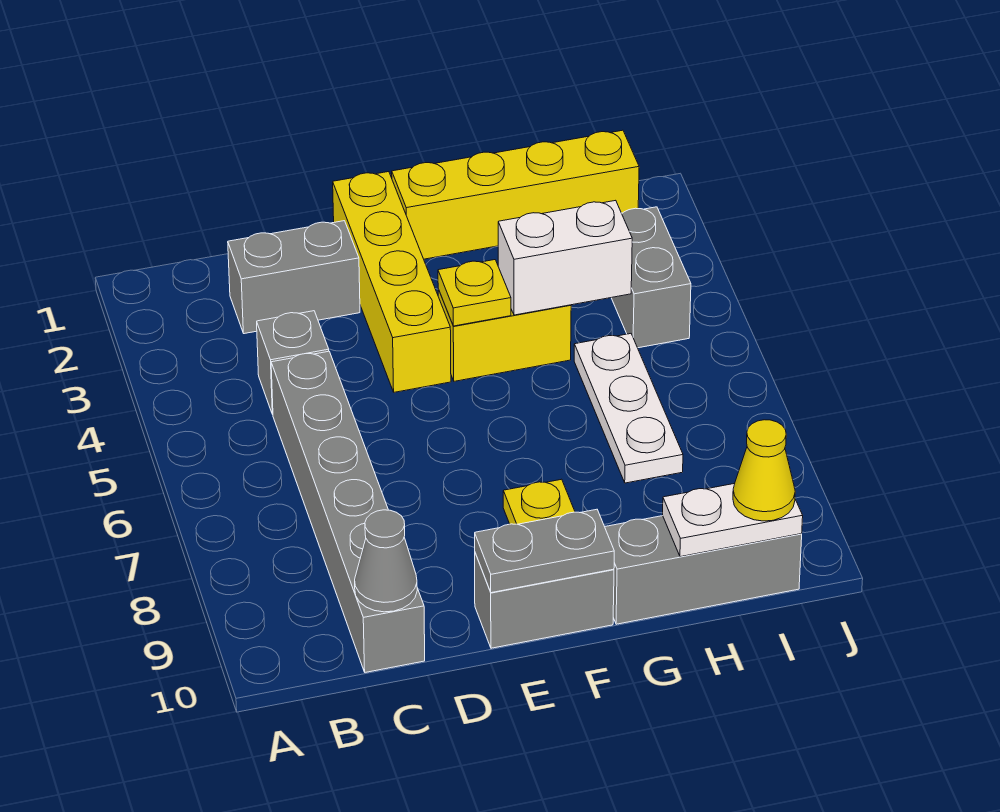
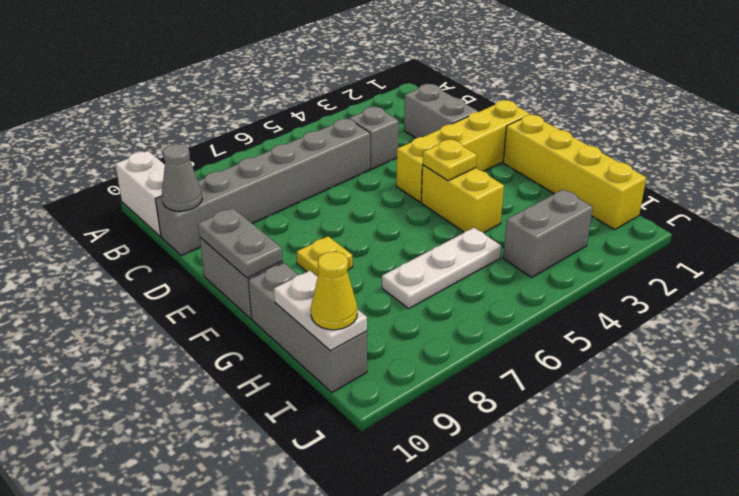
white 1x2 brick [498,200,632,315] -> white 1x2 brick moved to [115,151,165,237]

